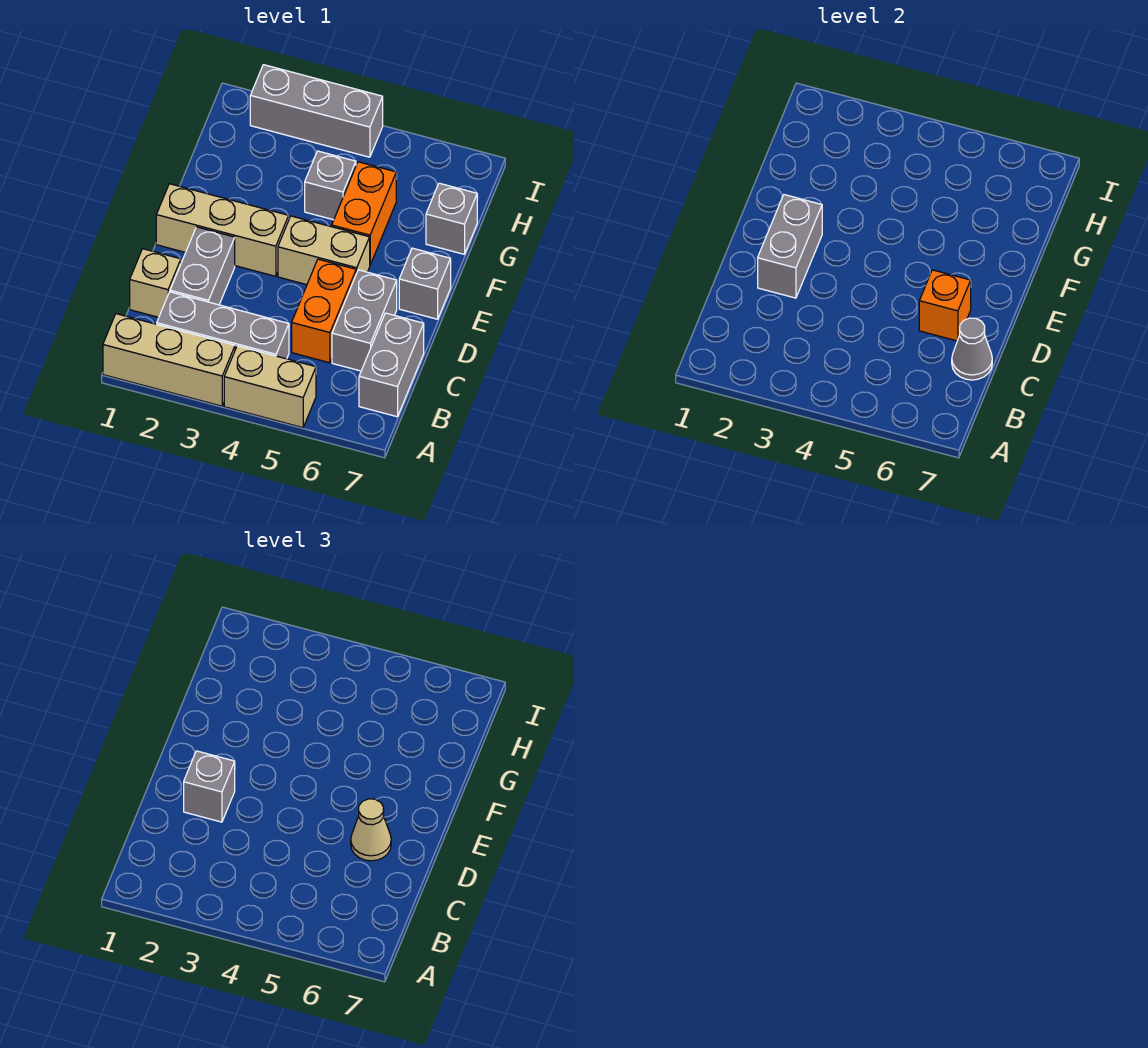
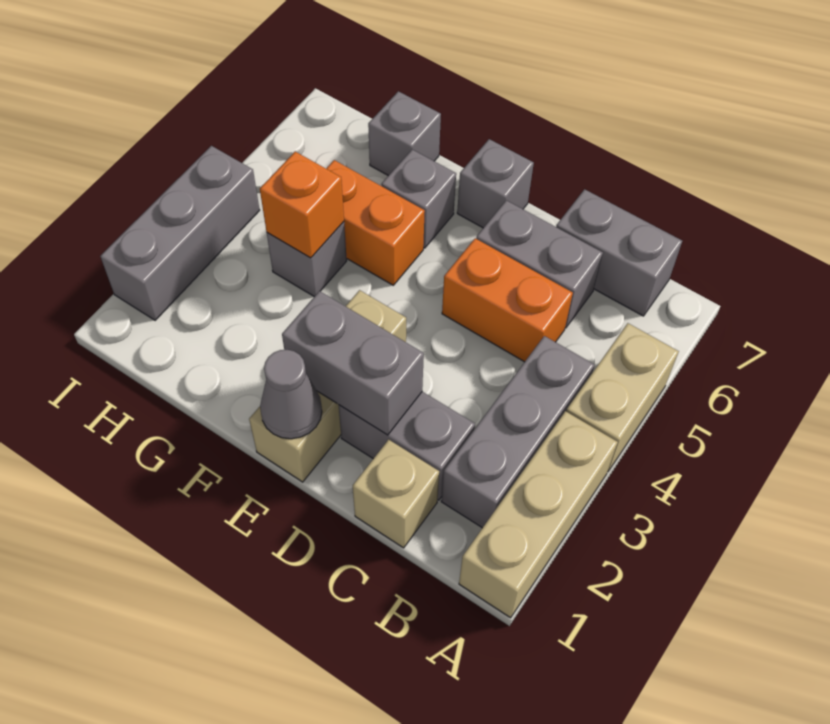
grey 1x1 cone [952,318,992,380] -> grey 1x1 cone moved to [260,350,322,439]
grey 1x1 brick [184,751,235,822] -> grey 1x1 brick moved to [381,150,456,248]
orange 1x1 brick [919,270,971,341] -> orange 1x1 brick moved to [260,152,344,258]
tan 1x1 cone [351,799,391,861] -> none
tan 1x2 brick [278,216,370,285] -> none

